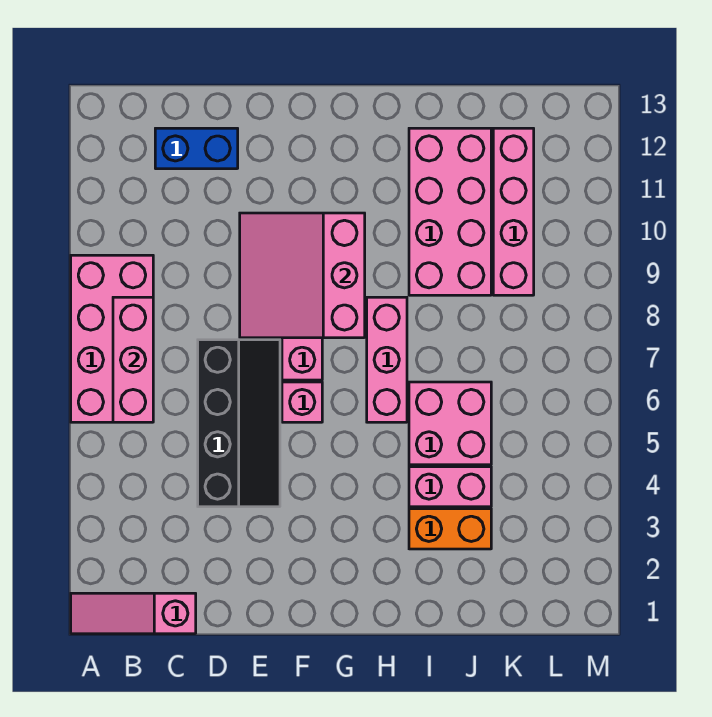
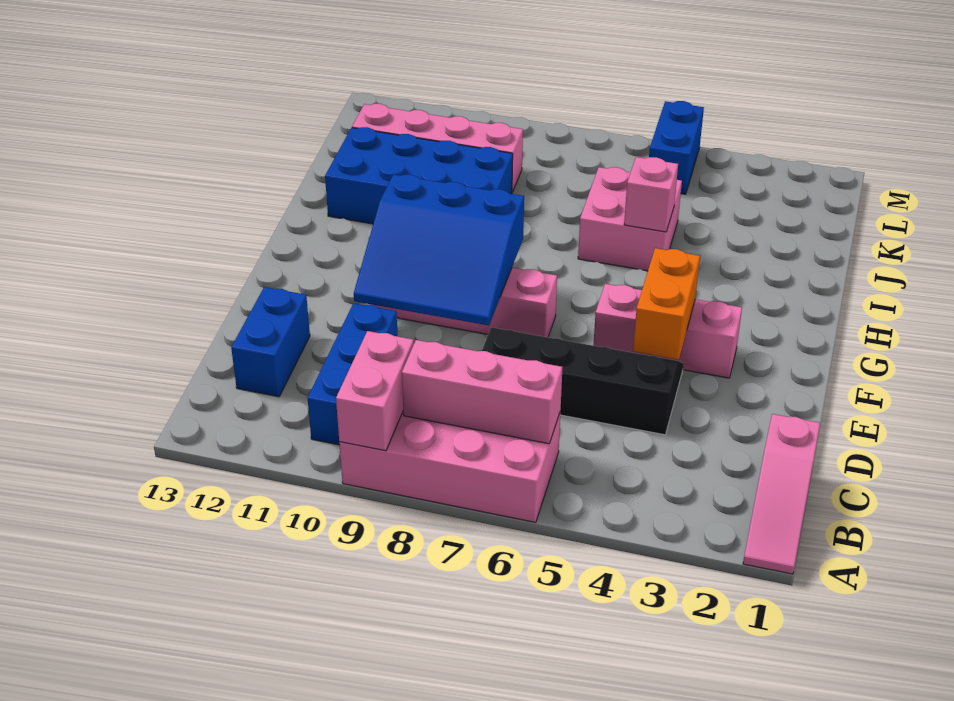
none -> blue 1x3 brick [307,303,397,445]
pink 3x3 slope [240,213,365,338] -> blue 3x3 slope [354,174,524,325]
pink 1x1 brick [282,382,322,422] -> pink 1x1 brick moved to [624,157,678,232]
pink 1x3 brick [367,297,407,422] -> pink 1x3 brick moved to [593,284,742,378]
orange 1x2 brick [409,509,491,549] -> orange 1x2 brick moved to [633,248,700,360]
pink 1x2 brick [409,467,491,507] -> pink 1x2 brick moved to [336,331,414,451]
pink 2x4 brick [409,128,491,295] -> blue 2x4 brick [325,127,513,224]
none -> blue 1x2 brick [649,101,704,194]

